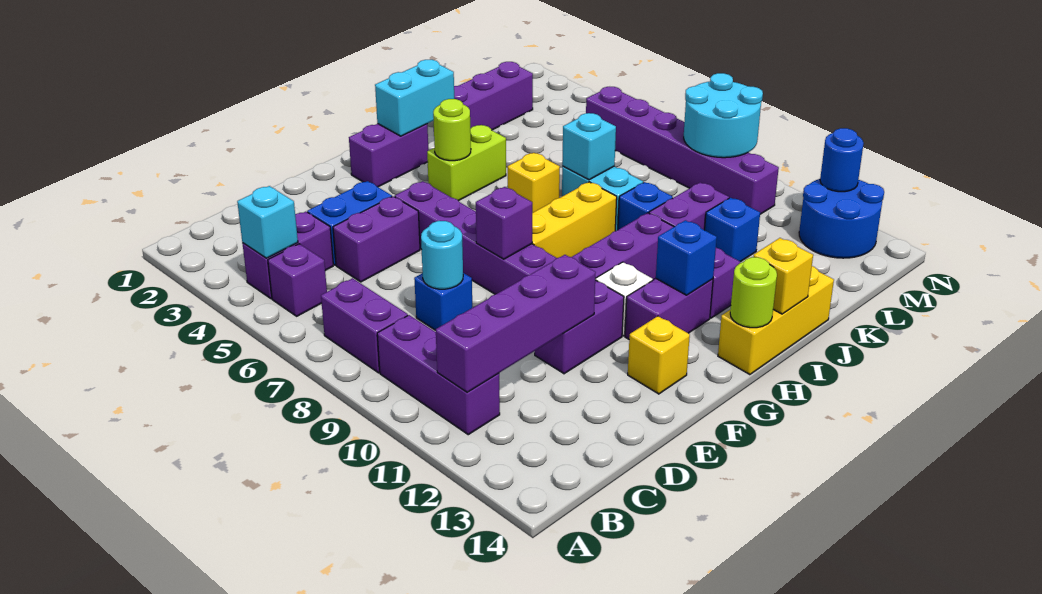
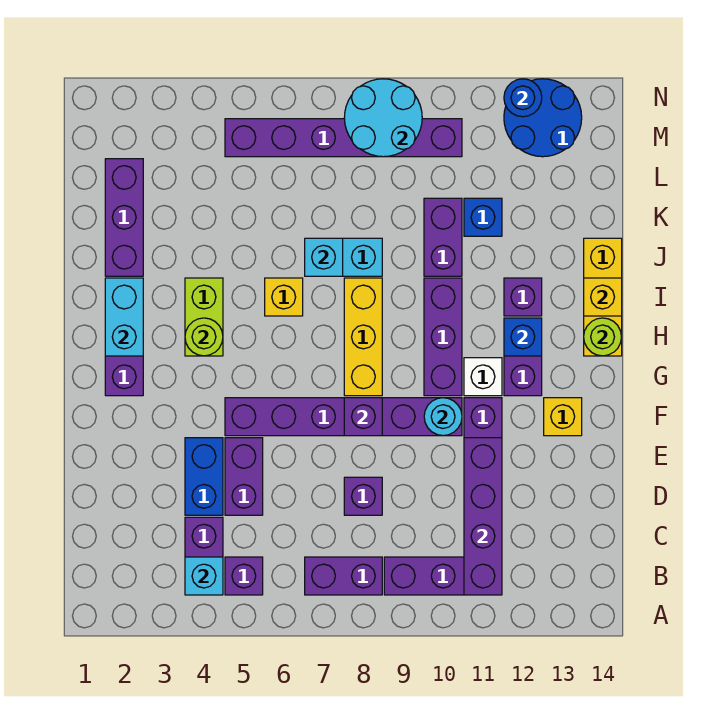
blue 1x1 brick [414,273,472,330] -> purple 1x1 brick [344,477,382,515]
cyan 1x1 round brick [421,221,463,289] -> cyan 1x1 round brick moved to [424,398,462,436]
blue 1x1 brick [618,182,673,230] -> none

